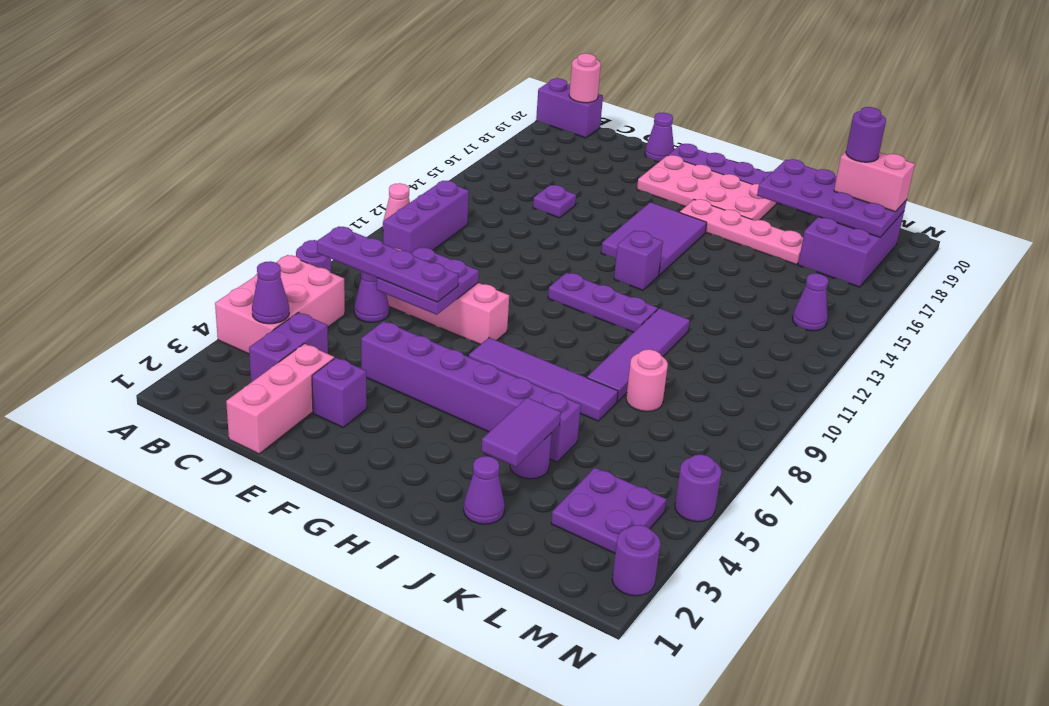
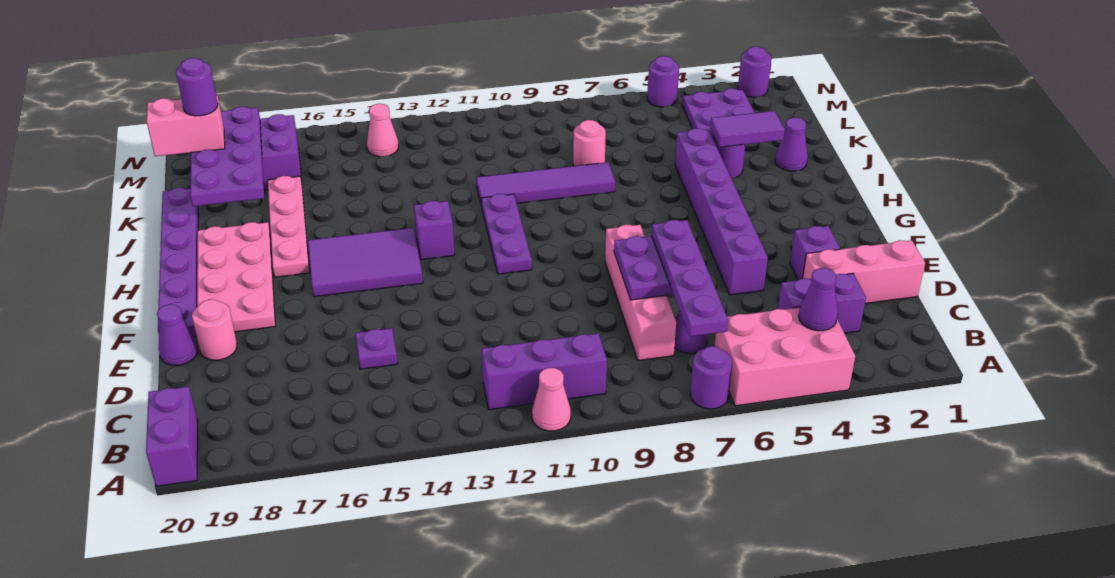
pink 1x1 round brick [569,53,601,103] -> pink 1x1 round brick moved to [192,300,237,360]
purple 1x4 tile [469,338,618,421] -> none
pink 1x2 brick [834,152,915,212] -> pink 1x2 brick turned to [147,96,225,156]
purple 1x1 cone [793,273,828,331] -> pink 1x1 cone [367,104,399,157]

